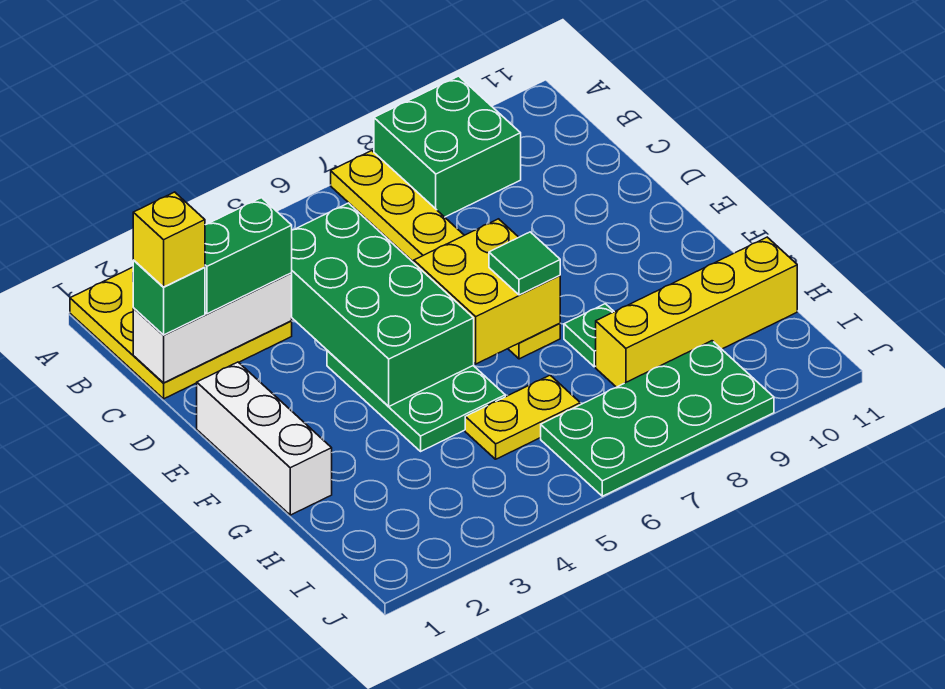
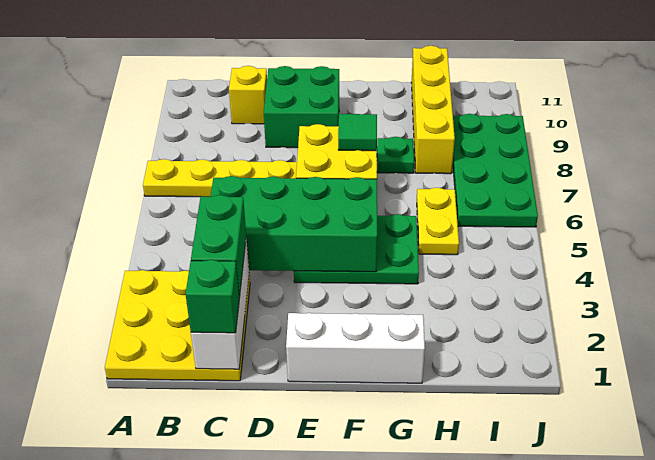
green 2x2 brick [374,76,521,217] -> green 2x2 brick moved to [264,66,339,148]
yellow 1x1 brick [133,192,205,287] -> yellow 1x1 brick moved to [229,66,267,124]

